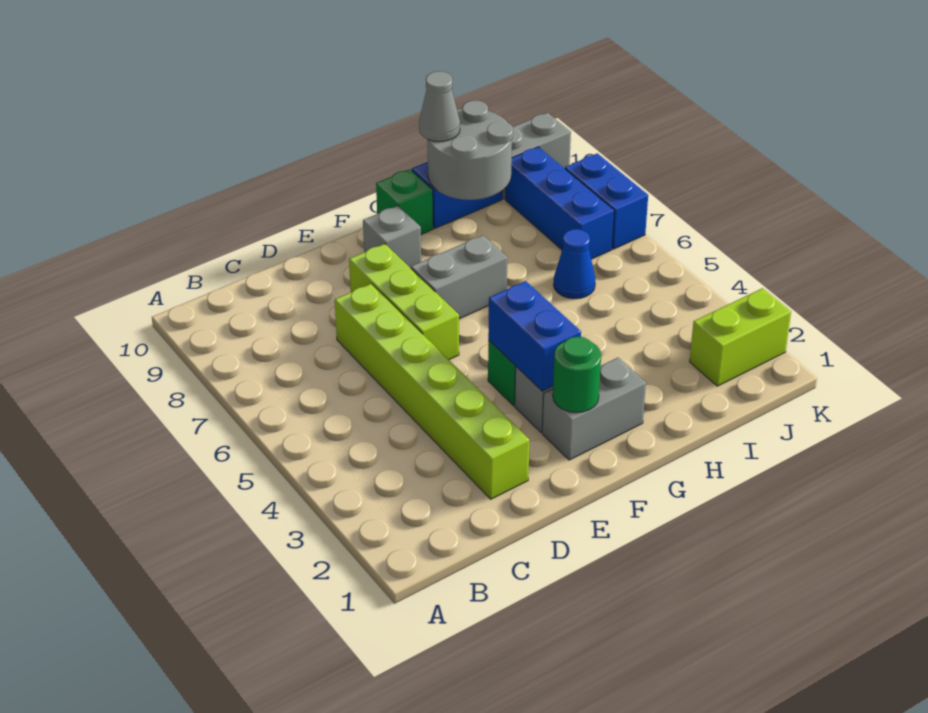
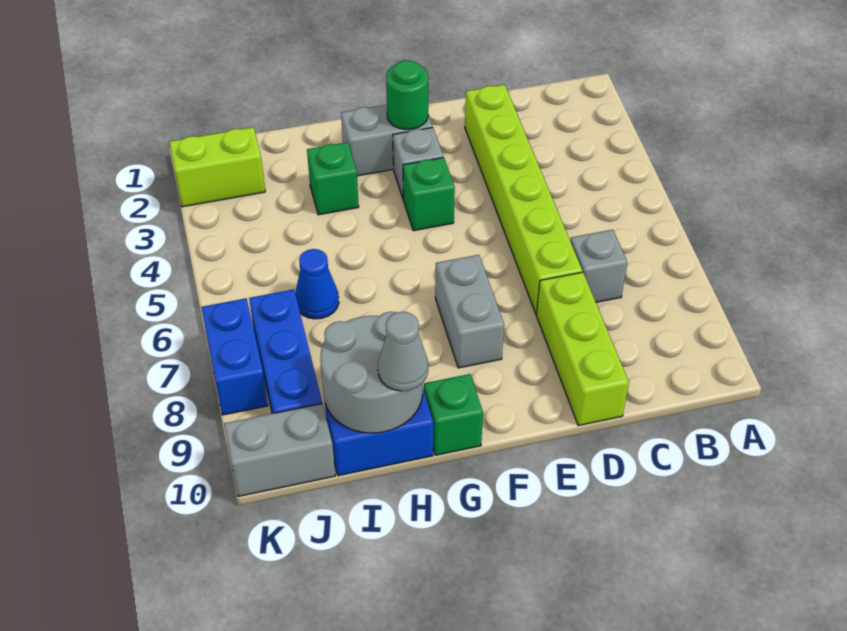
lime 1x3 brick [349,244,459,360] -> lime 1x3 brick moved to [536,272,629,425]
blue 1x2 brick [488,281,581,391] -> none
grey 1x2 brick [411,235,507,319] -> grey 1x2 brick turned to [435,255,504,368]
grey 1x1 brick [363,206,421,268] -> grey 1x1 brick moved to [570,230,627,302]
none -> green 1x1 brick [307,142,359,215]

